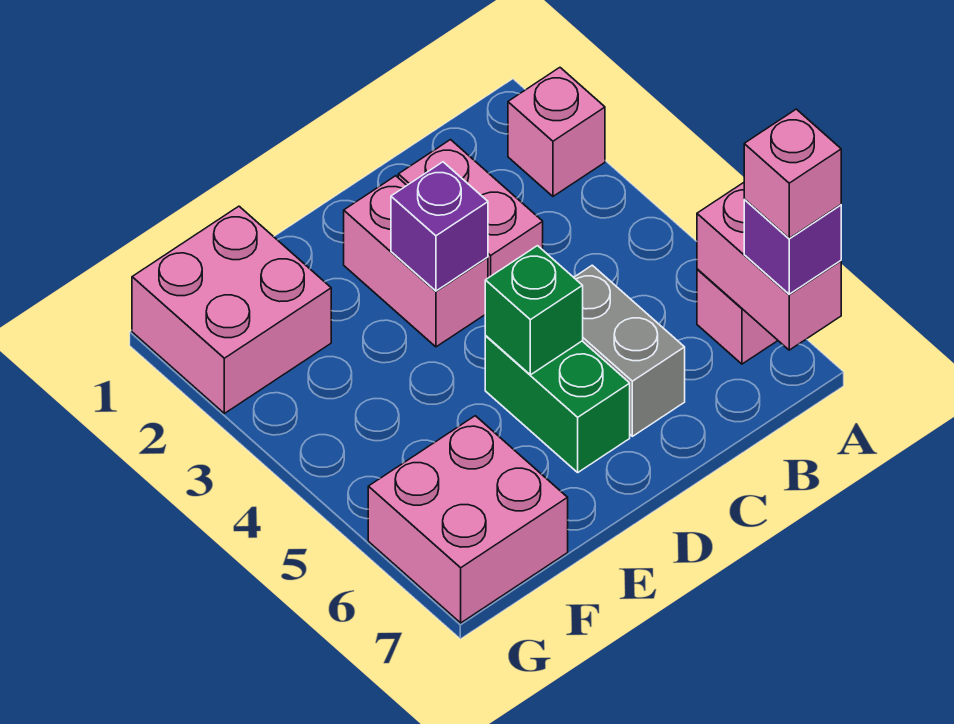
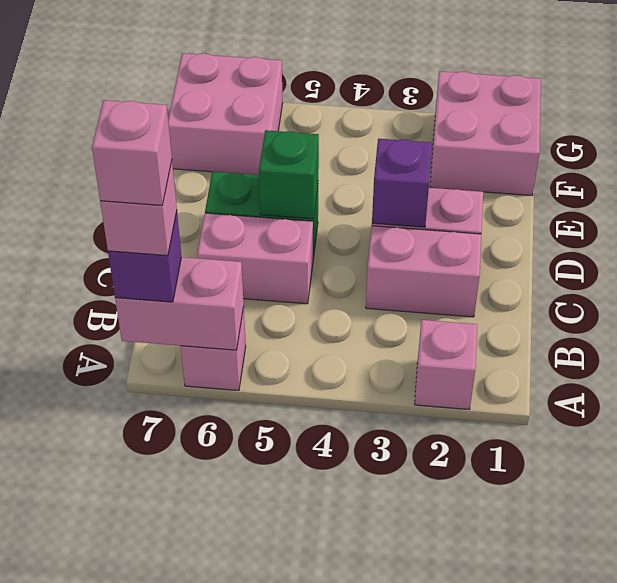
none -> pink 1x1 brick [92,100,172,205]
grey 1x2 brick [574,265,685,436] -> pink 1x2 brick [197,213,313,304]

